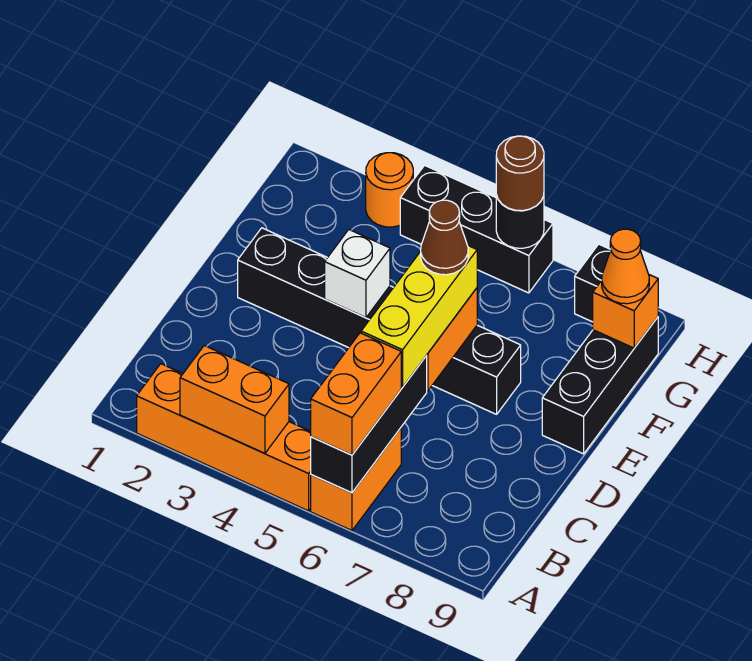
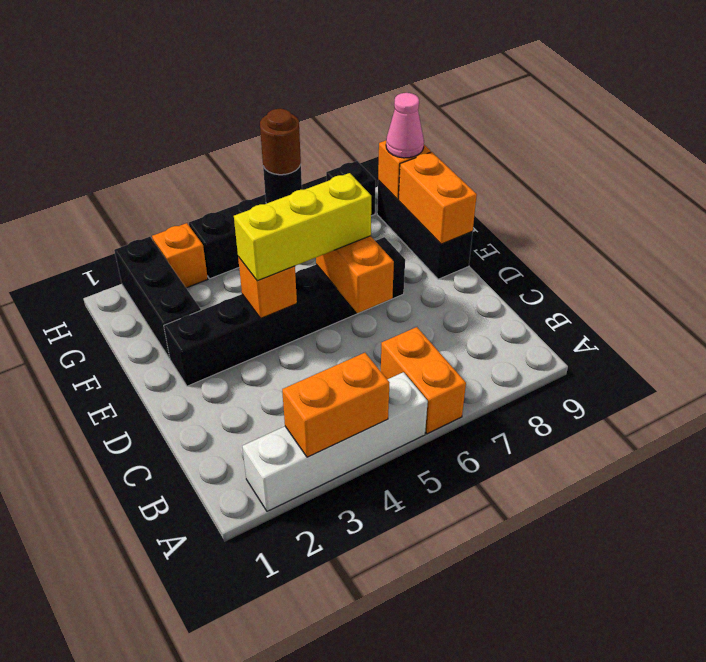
orange 1x4 brick [137,364,311,511] -> white 1x4 brick [242,372,428,511]
black 1x3 brick [311,356,427,493] -> black 1x3 brick moved to [114,237,201,359]
orange 1x2 brick [311,333,401,455] -> orange 1x2 brick moved to [399,152,477,244]
yellow 1x3 brick [361,246,477,387] -> yellow 1x3 brick turned to [234,173,371,281]
white 1x1 brick [325,230,390,318] -> orange 1x1 brick [238,257,297,318]
brown 1x1 cone [421,200,468,275] -> none
orange 1x1 cone [601,229,649,304] -> pink 1x1 cone [386,93,424,158]
orange 1x1 round brick [366,153,413,227] -> orange 1x1 brick [152,223,208,288]

